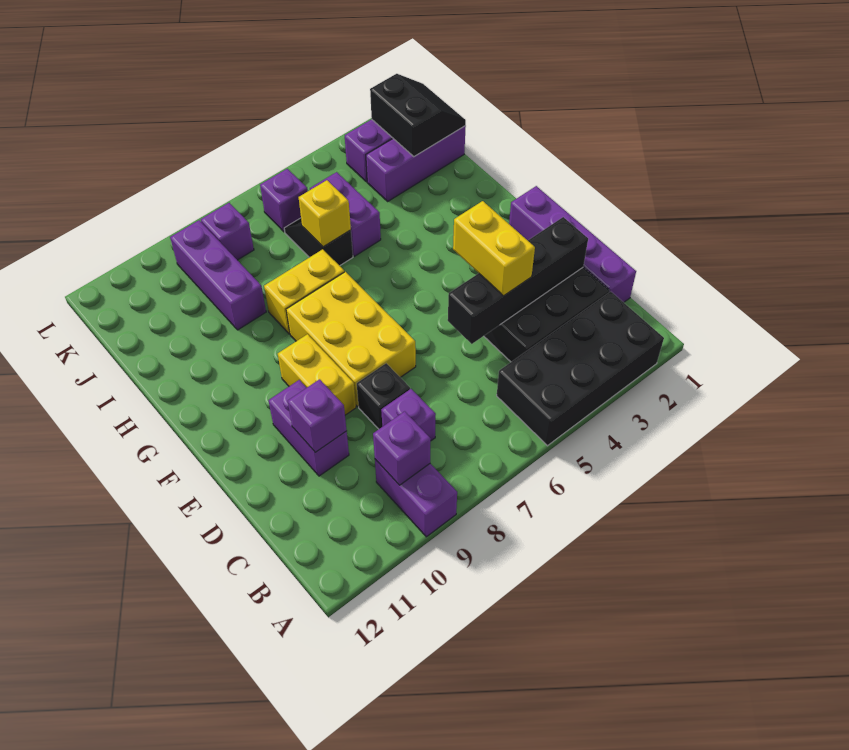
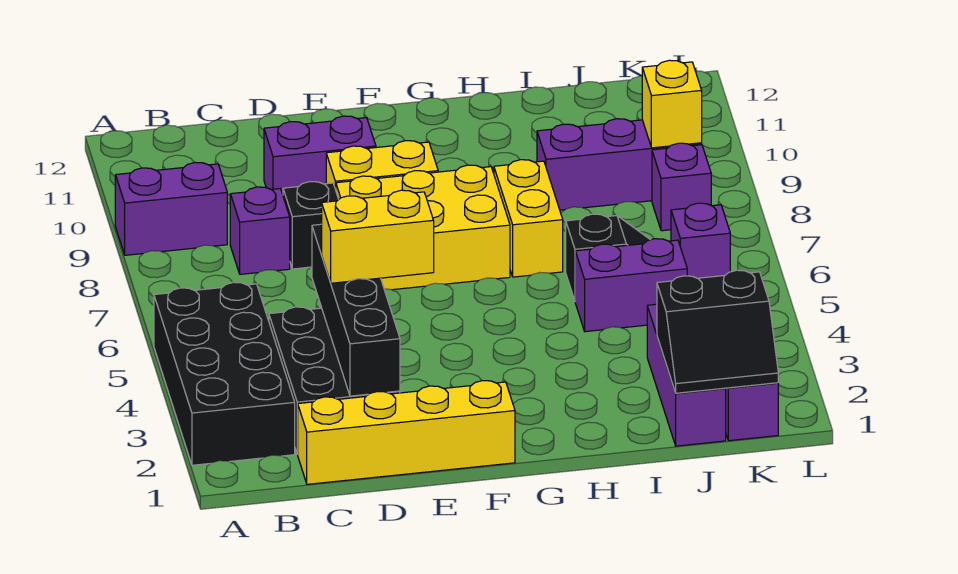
purple 1x1 brick [373,411,431,485] -> none
purple 1x4 brick [509,186,636,302] -> yellow 1x4 brick [298,381,515,484]
purple 1x1 brick [288,379,347,452] -> none
yellow 1x1 brick [299,180,351,247] -> yellow 1x1 brick moved to [642,60,702,148]

